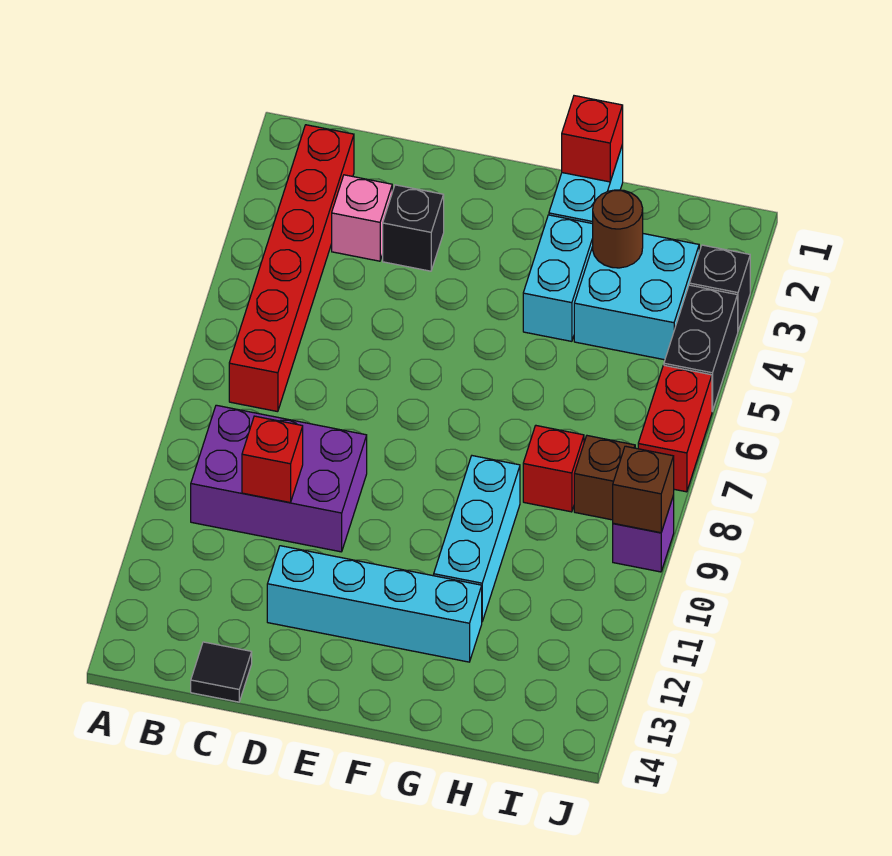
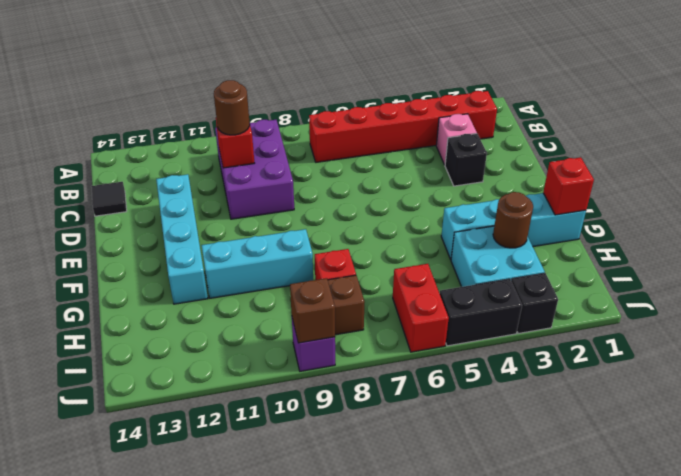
none -> brown 1x1 round brick [214,80,250,135]
red 1x2 brick [638,365,712,492] -> red 1x2 brick turned to [393,264,449,352]

